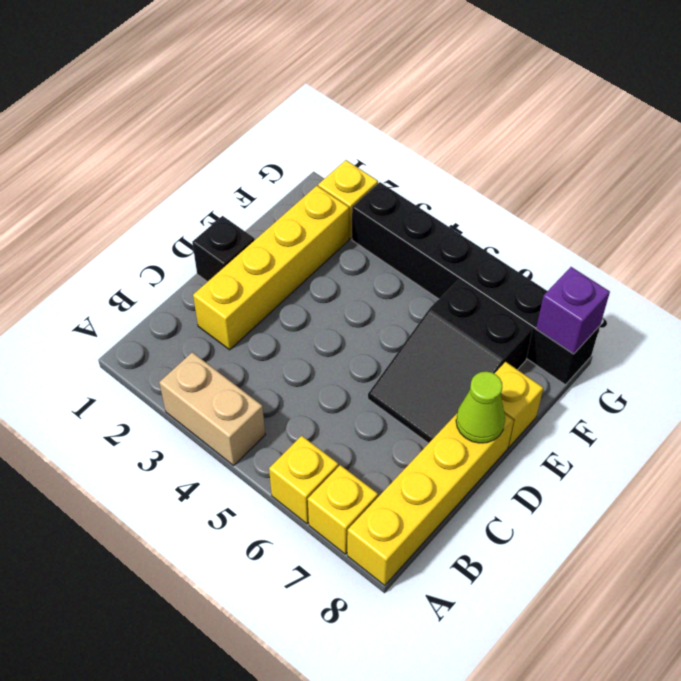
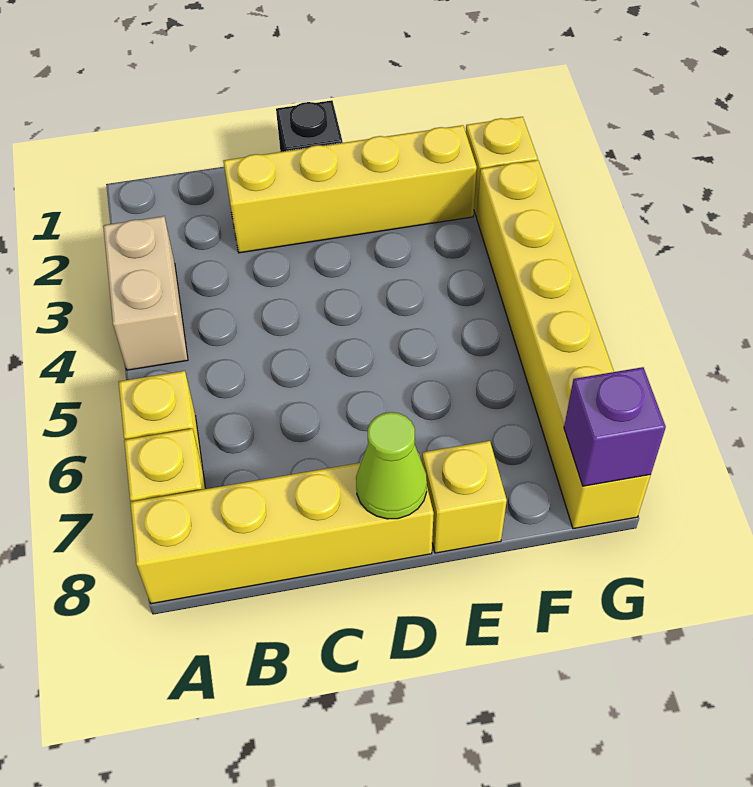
black 2x3 slope [368,280,532,443] -> none
black 1x6 brick [352,182,600,385] -> yellow 1x6 brick [477,160,651,529]

